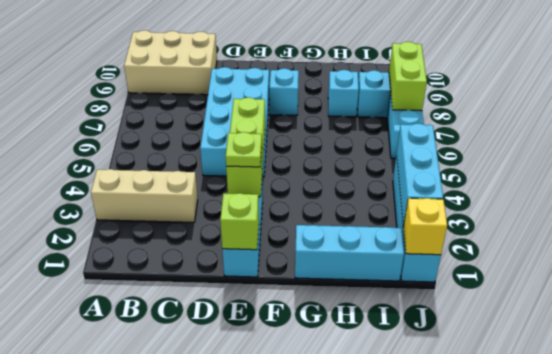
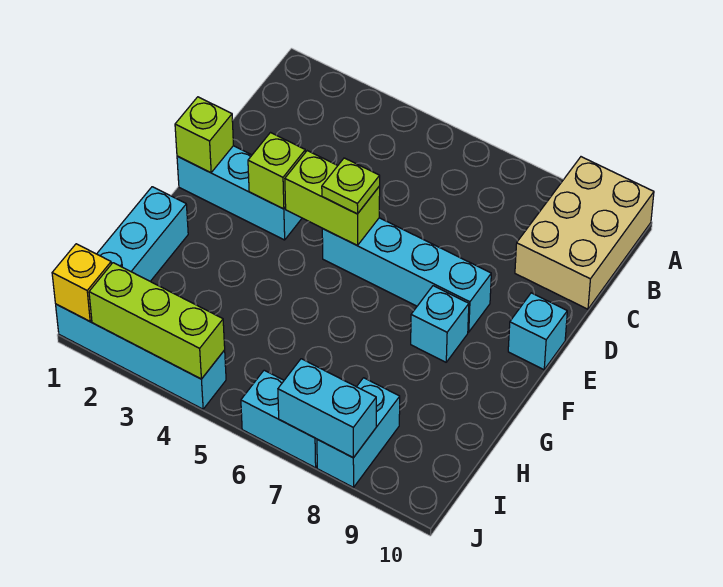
tan 1x3 brick [91,169,198,222] -> none
cyan 2x4 brick [200,67,269,177] -> cyan 1x4 brick [322,218,491,332]
lime 1x1 plate [226,132,262,167] -> lime 1x1 plate moved to [322,158,380,214]
cyan 1x1 brick [328,70,359,117] -> cyan 1x1 brick moved to [508,293,567,370]
cyan 1x3 brick [397,123,443,226] -> lime 1x3 brick [89,263,225,379]
lime 1x2 brick [389,42,427,111] -> cyan 1x2 brick [278,359,376,458]

